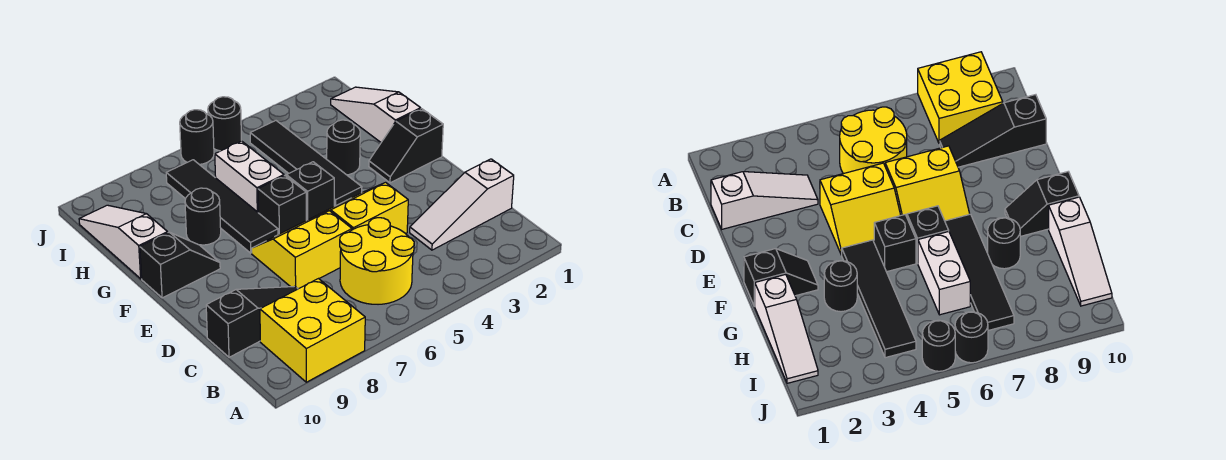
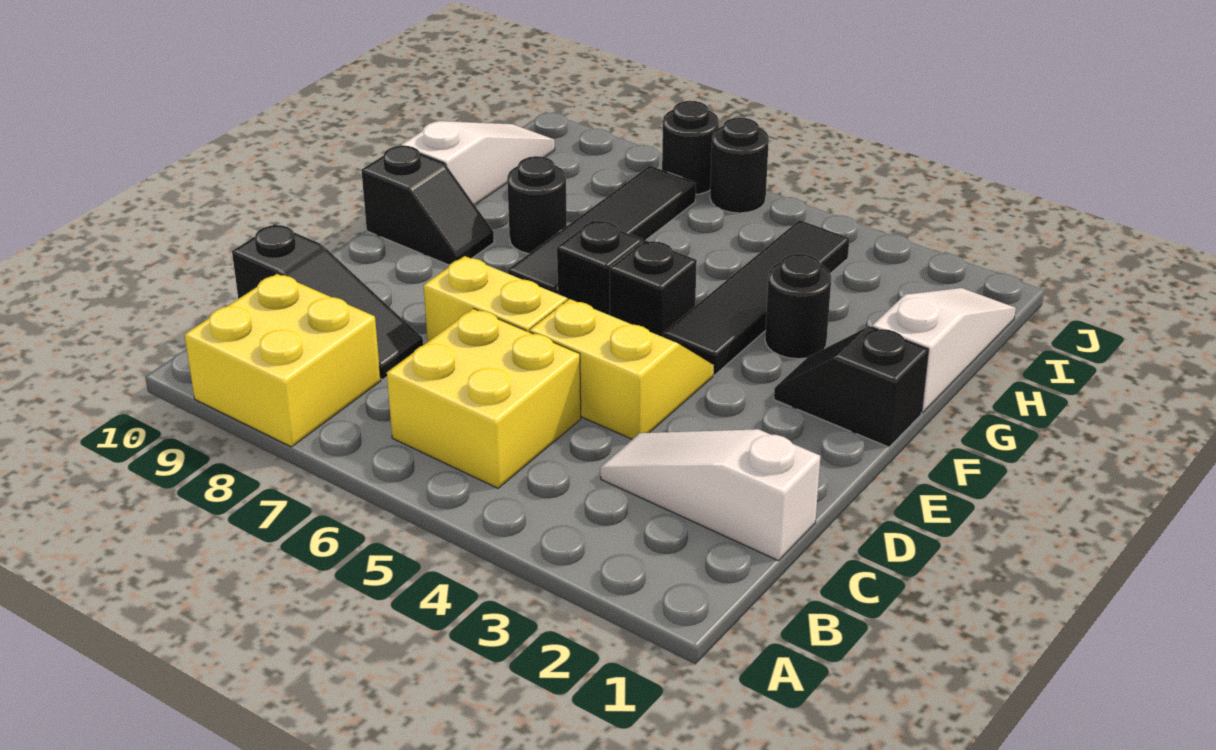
yellow 2x2 round brick [340,218,414,304] -> yellow 2x2 brick [387,309,581,488]
white 1x2 brick [215,141,284,212] -> none
black 1x1 round brick [208,97,242,151] -> black 1x1 round brick moved to [662,101,719,194]

